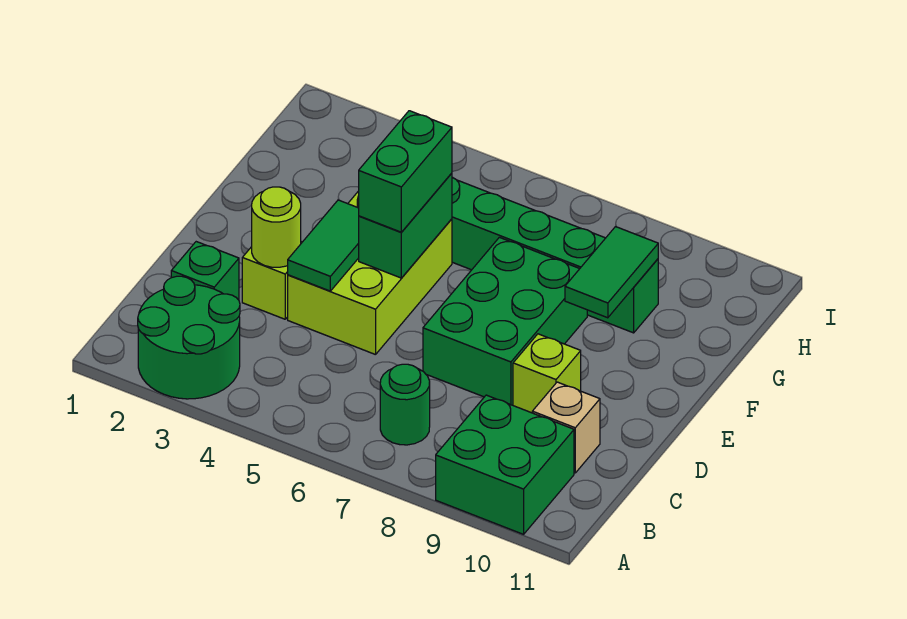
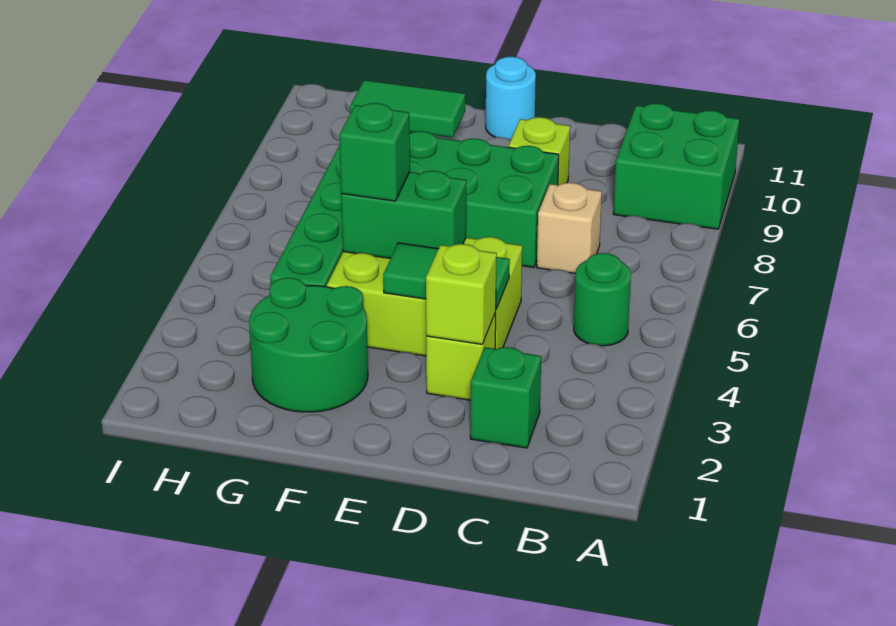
green 2x2 round brick [138,276,240,399] -> green 2x2 round brick moved to [249,278,368,412]
green 1x1 round brick [380,364,430,445] -> green 1x1 round brick moved to [574,253,631,346]
tan 1x1 brick [532,382,600,473] -> tan 1x1 brick moved to [537,183,602,274]
lime 1x1 round brick [252,187,301,267] -> lime 1x1 brick [426,244,497,344]
green 1x2 brick [359,111,452,232] -> green 1x1 brick [340,103,410,201]
none -> cyan 1x1 round brick [486,57,536,140]

